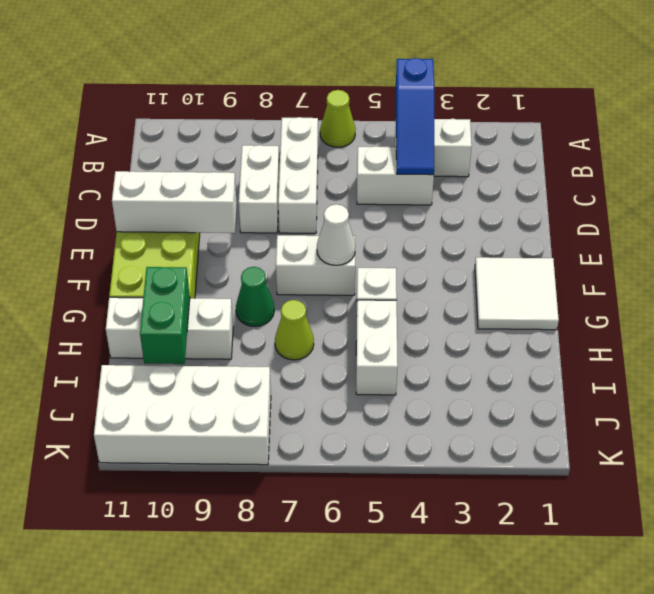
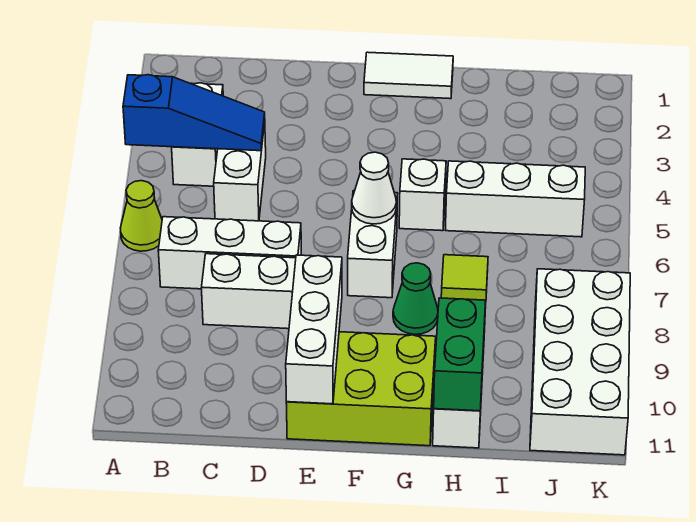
white 2x2 tile [475,257,559,330] -> white 1x2 tile [364,52,453,99]
white 1x2 brick [356,300,398,395] -> white 1x3 brick [445,161,585,237]
lime 1x1 cone [275,300,314,360] -> lime 1x1 tile [441,255,488,301]
green 1x2 brick [140,267,190,364] -> green 1x2 brick turned to [434,298,486,411]

